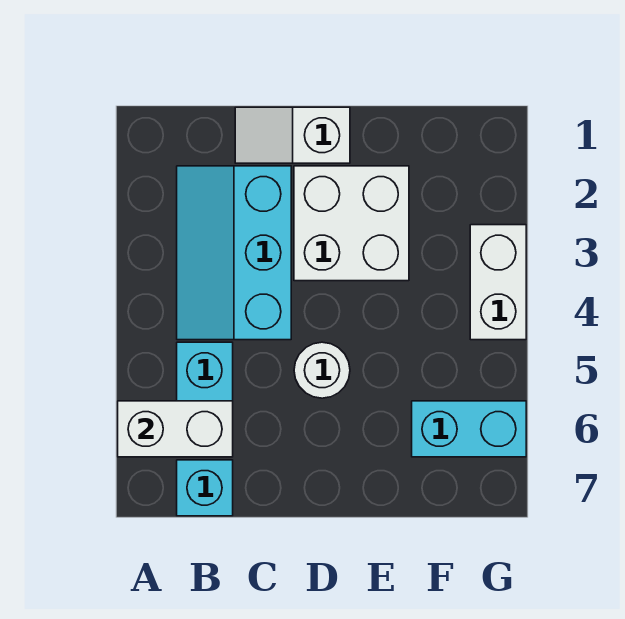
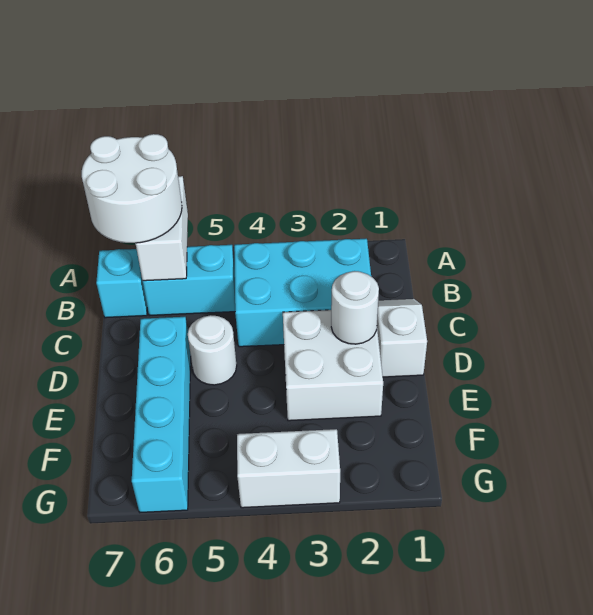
none -> white 2x2 round brick [82,134,182,243]
cyan 2x3 slope [177,166,291,340] -> cyan 2x3 brick [234,239,371,347]
none -> white 1x1 round brick [331,271,379,344]
cyan 1x2 brick [412,401,526,457] -> cyan 1x4 brick [132,317,191,512]

